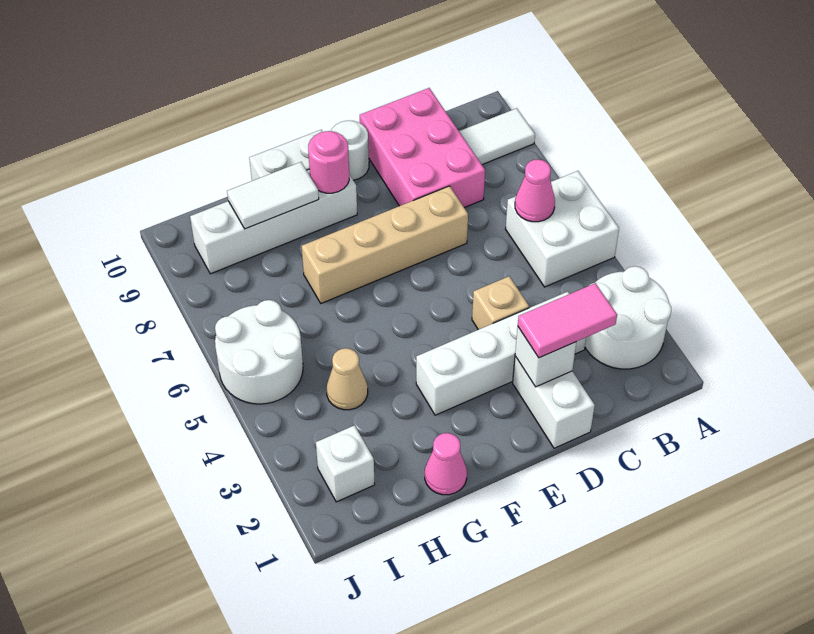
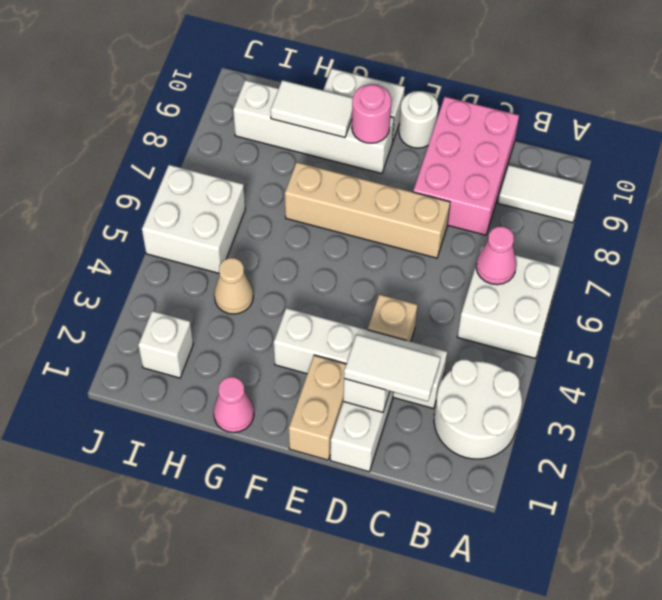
pink 1x2 tile [518,283,617,358] -> white 1x2 tile [344,334,440,401]
none -> tan 1x2 brick [289,355,346,460]
white 2x2 round brick [215,300,303,404] -> white 2x2 brick [142,165,245,273]

